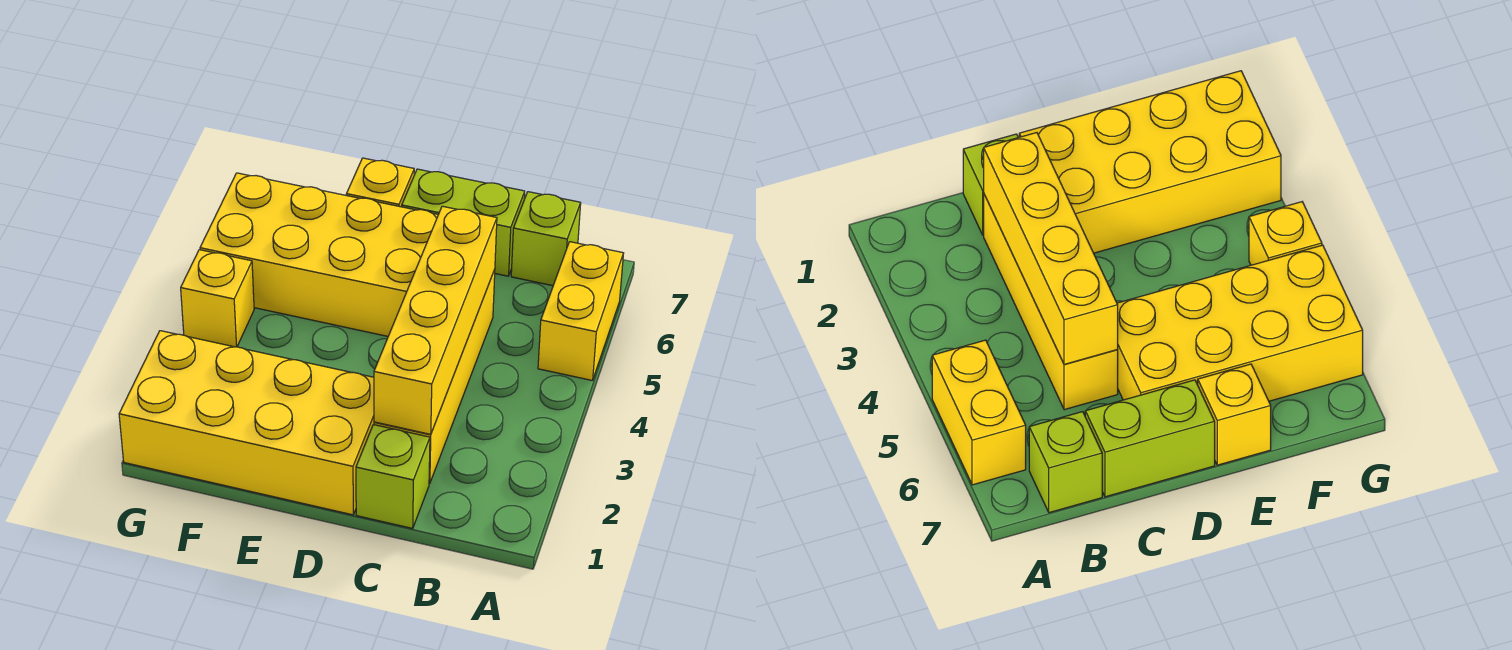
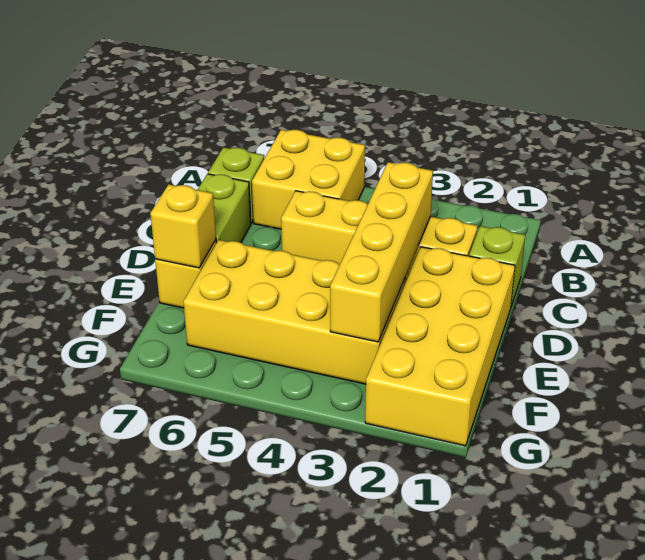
yellow 1x2 brick [538,242,624,380] -> yellow 2x2 brick [252,130,365,229]
yellow 1x4 brick [374,206,497,434] -> yellow 1x4 brick turned to [330,162,433,342]
yellow 2x4 brick [200,173,438,336] -> yellow 2x4 brick turned to [183,240,405,384]
yellow 1x1 brick [181,250,254,347] -> yellow 1x1 brick moved to [150,184,216,268]

